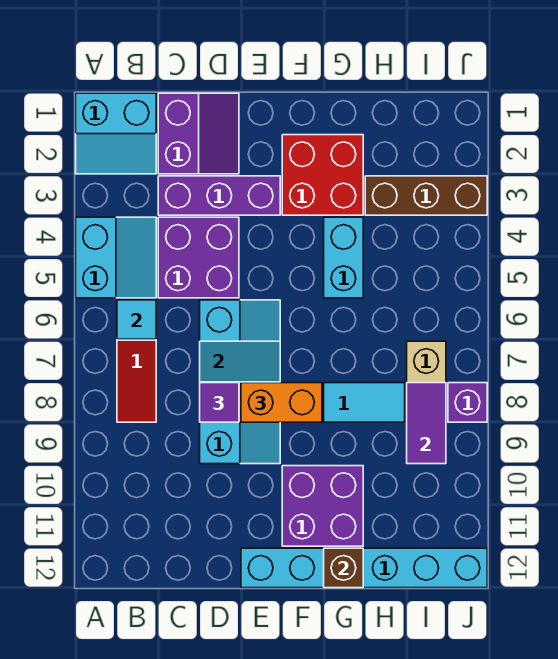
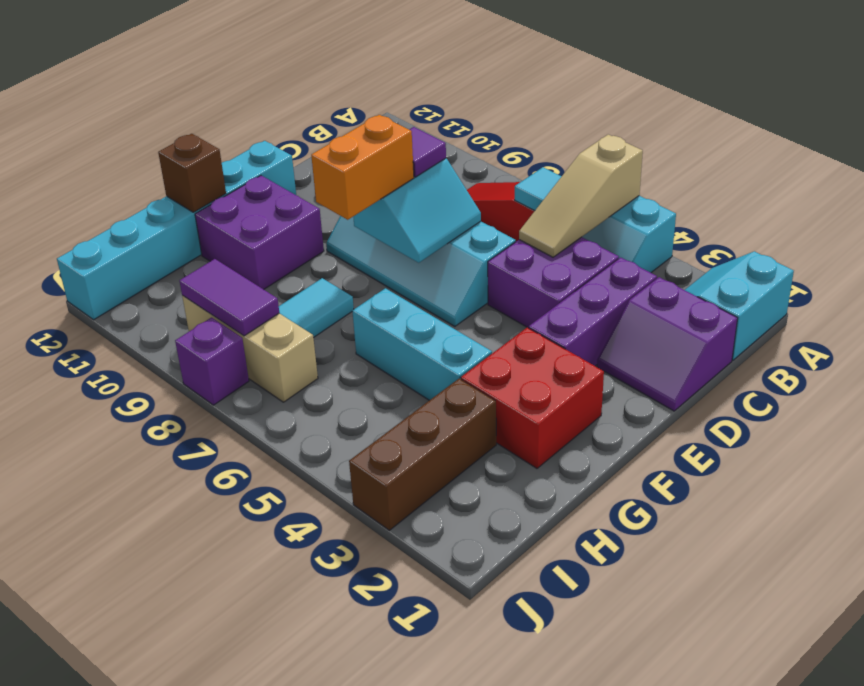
none -> tan 1x3 slope [519,135,643,257]
cyan 1x2 brick [324,217,363,298] -> cyan 1x3 brick [352,288,492,400]

